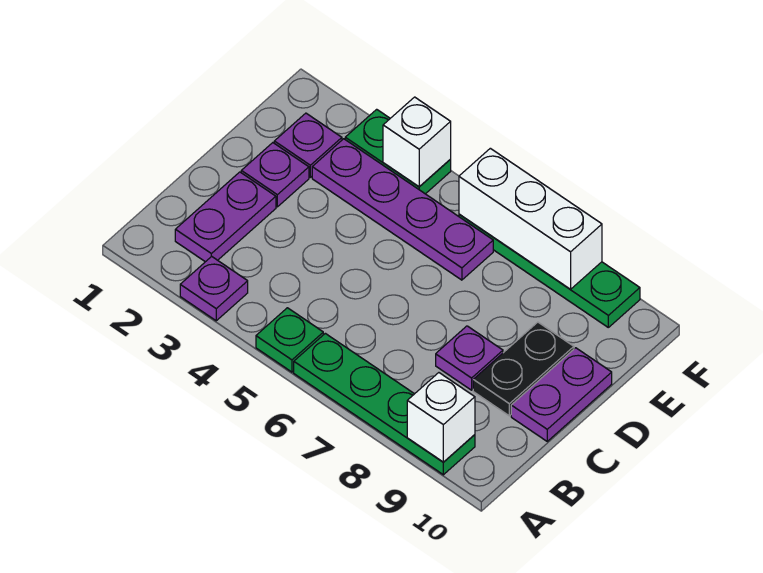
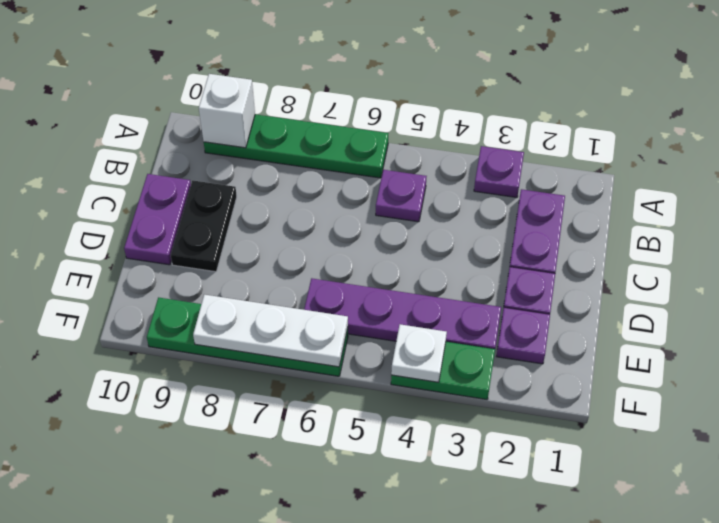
green 1x1 plate [256,308,323,372] -> none
purple 1x1 plate [436,326,503,390] -> purple 1x1 plate moved to [376,170,427,222]
white 1x1 brick [383,97,451,187] -> white 1x1 plate [391,324,447,382]
white 1x3 brick [459,148,602,289] -> white 1x3 plate [193,295,348,367]

